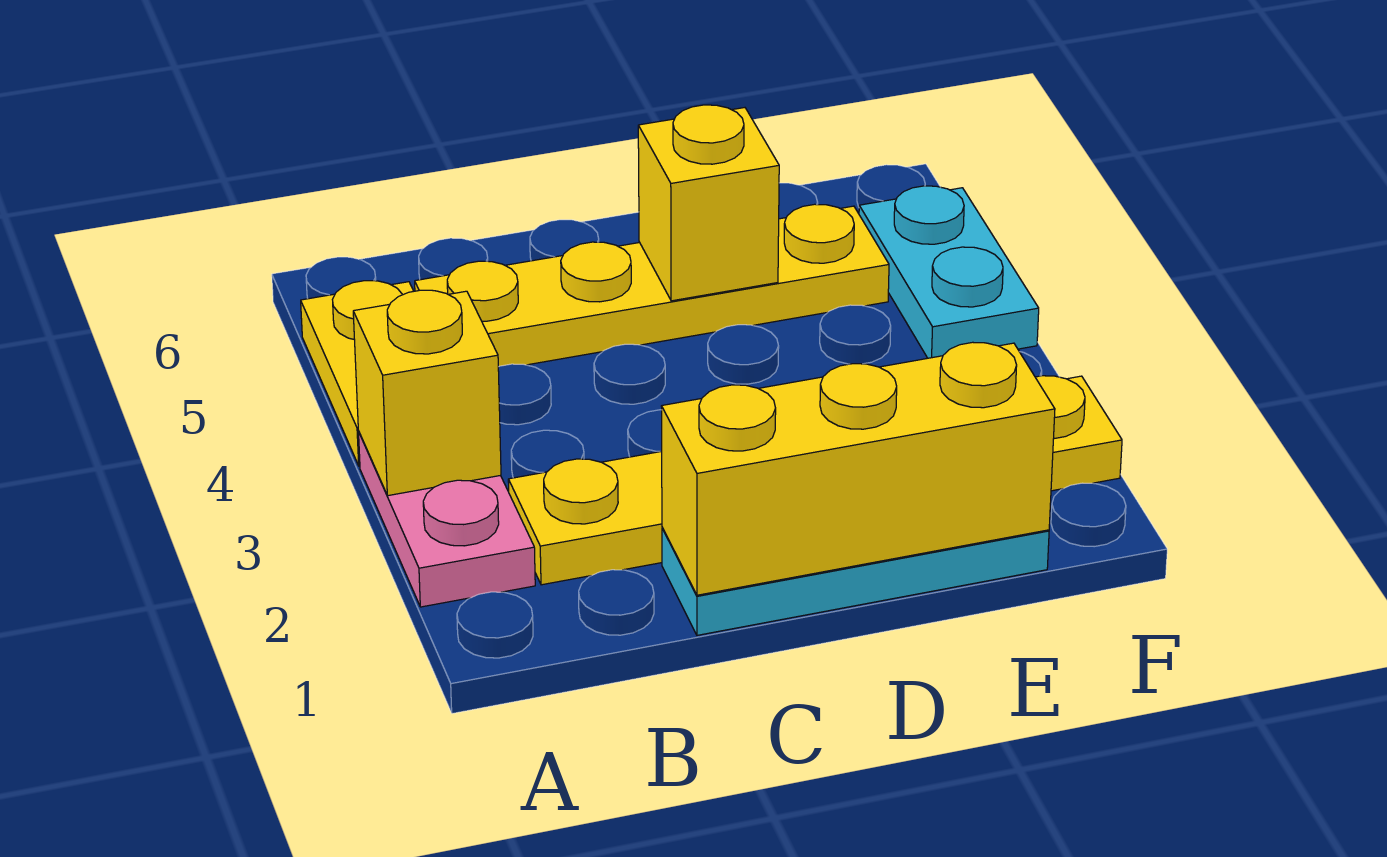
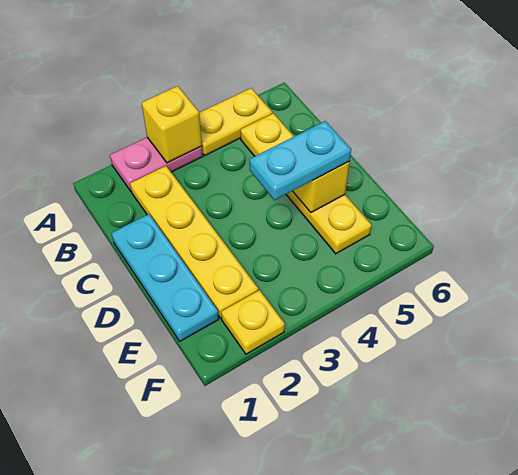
yellow 1x3 brick [661,342,1055,595] -> none
cyan 1x2 plate [859,186,1039,358] -> cyan 1x2 plate moved to [250,121,351,200]

